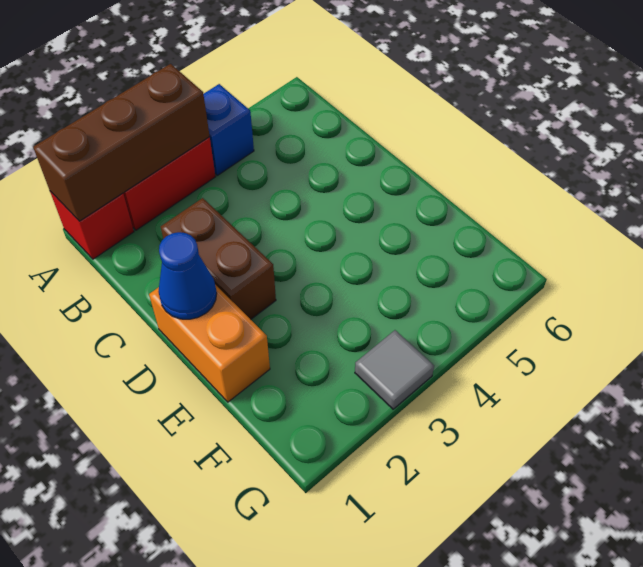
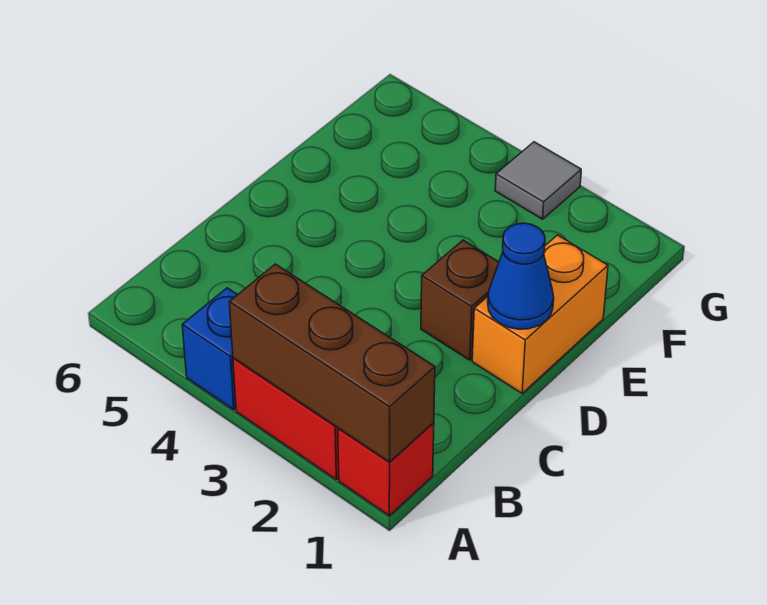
brown 1x2 brick [161,198,276,319] -> brown 1x1 brick [421,240,499,360]

